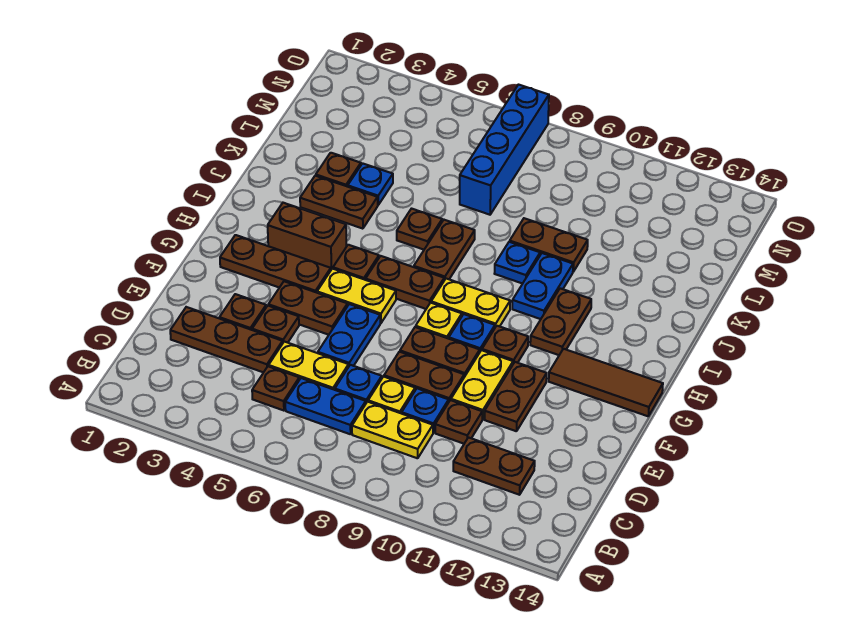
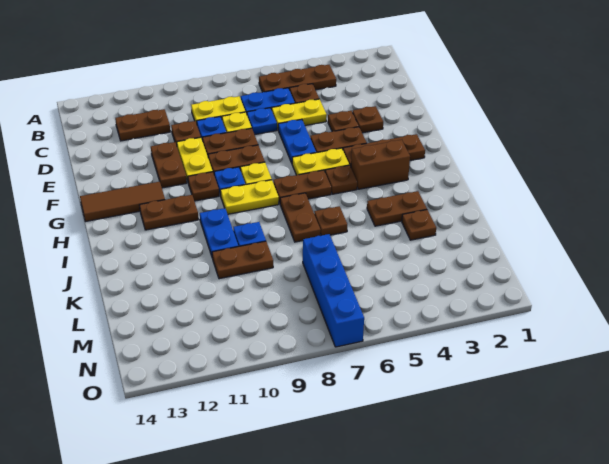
brown 1x3 plate [170,307,283,372] -> brown 1x3 plate moved to [259,65,336,92]
brown 1x2 plate [530,288,591,355] -> brown 1x2 plate turned to [140,195,199,230]
blue 1x1 plate [348,163,393,205] -> none

